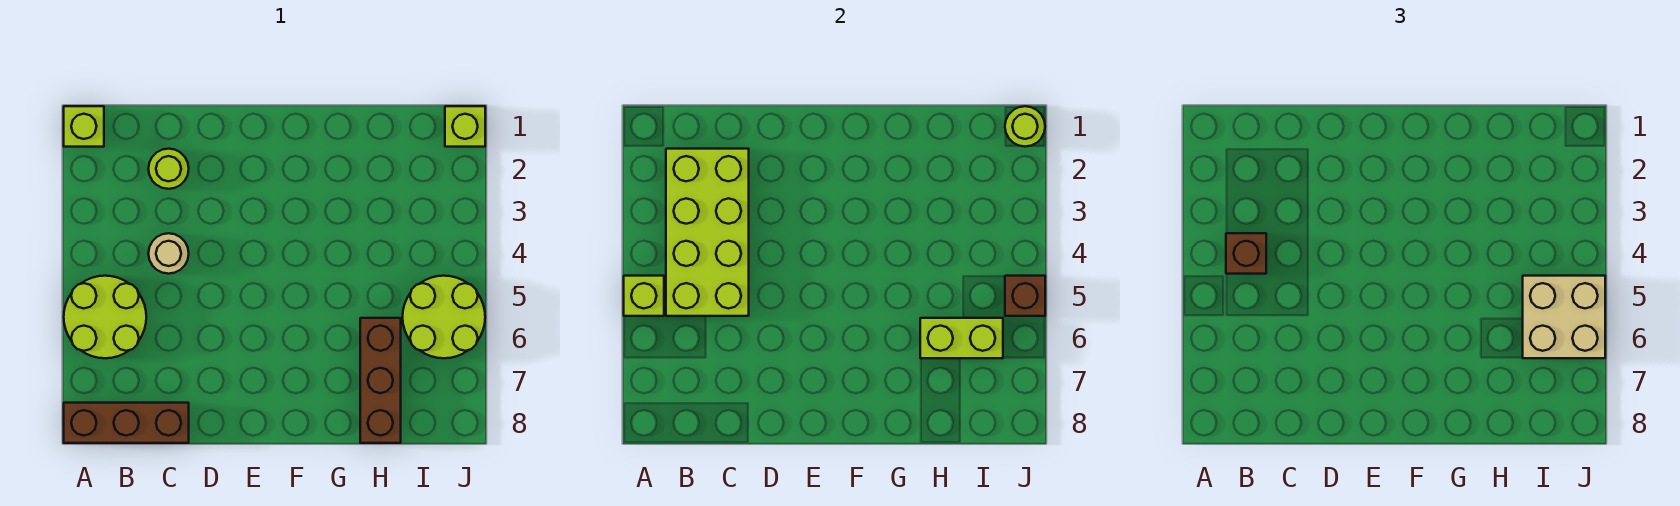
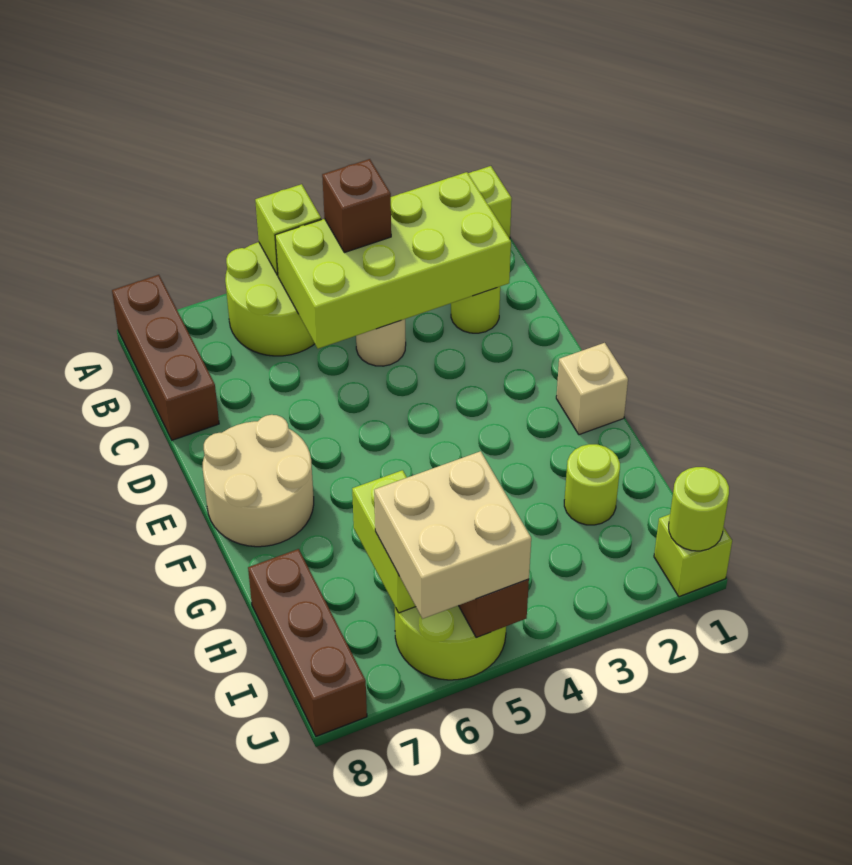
none -> tan 2x2 round brick [203,415,314,547]
none -> tan 1x1 brick [556,343,628,435]
none -> lime 1x1 round brick [564,444,620,525]
brown 1x3 brick [360,318,401,443] -> brown 1x3 brick turned to [248,549,367,736]

